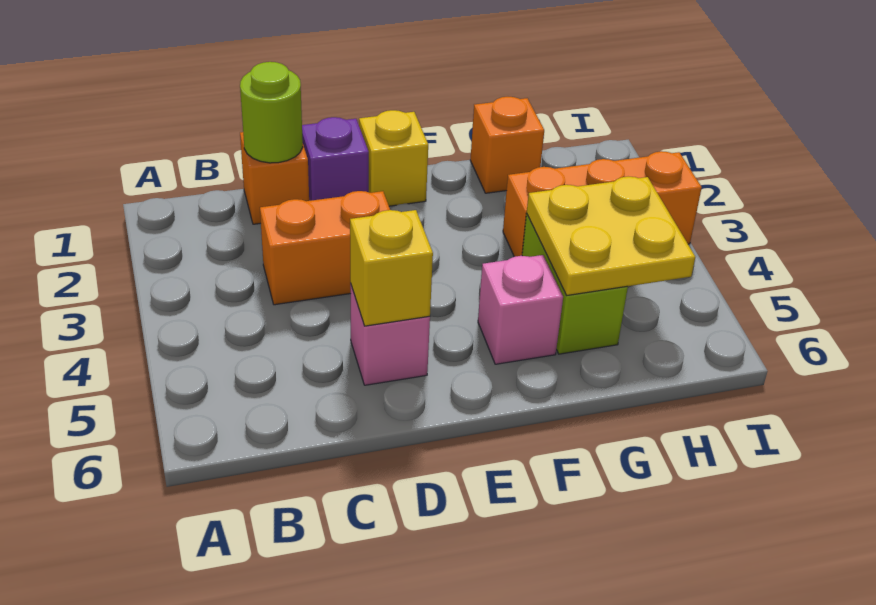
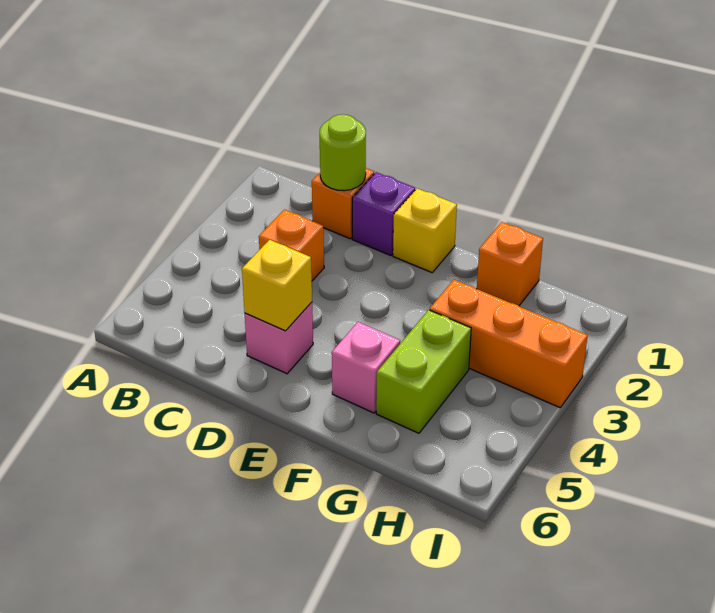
orange 1x2 brick [260,191,390,305] -> orange 1x1 brick [259,210,324,281]
yellow 2x2 plate [527,177,695,295] -> none

